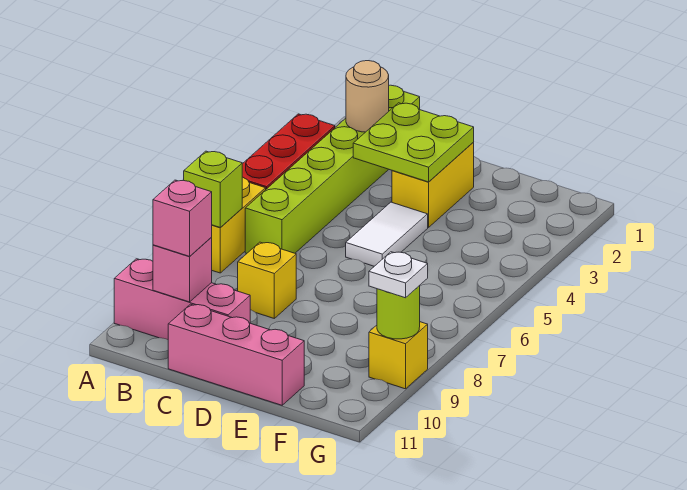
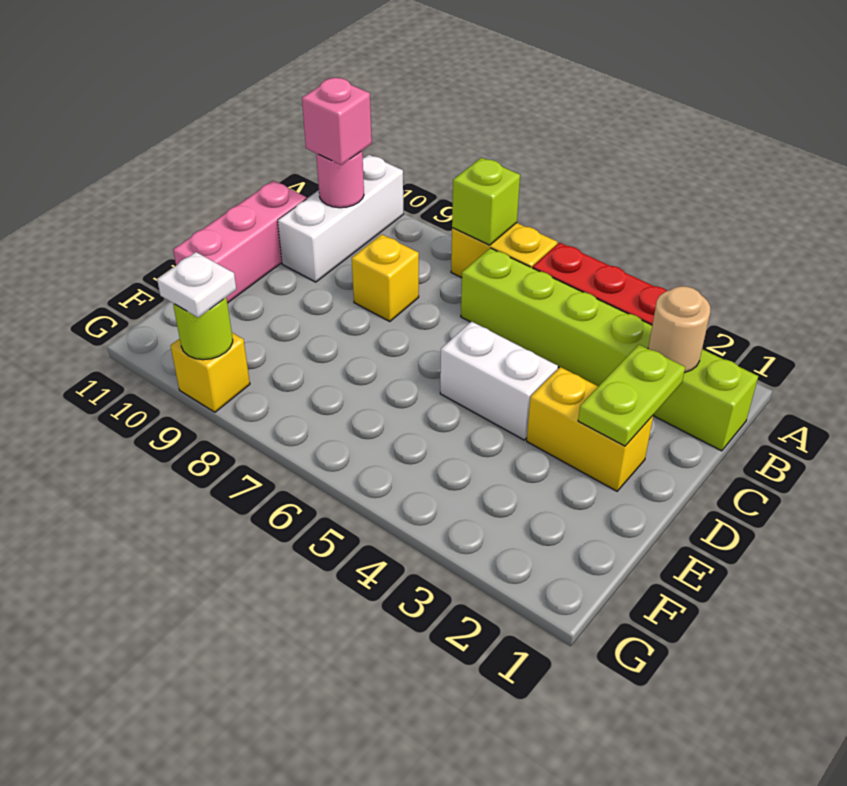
pink 1x3 brick [114,259,250,340] -> white 1x3 brick [278,155,404,282]
pink 1x1 brick [153,238,212,302] -> pink 1x1 round brick [316,151,364,208]
lime 2x2 plate [353,103,474,182] -> lime 1x2 plate [578,344,685,446]
white 1x2 tile [346,202,428,266] -> white 1x2 brick [440,322,558,440]

